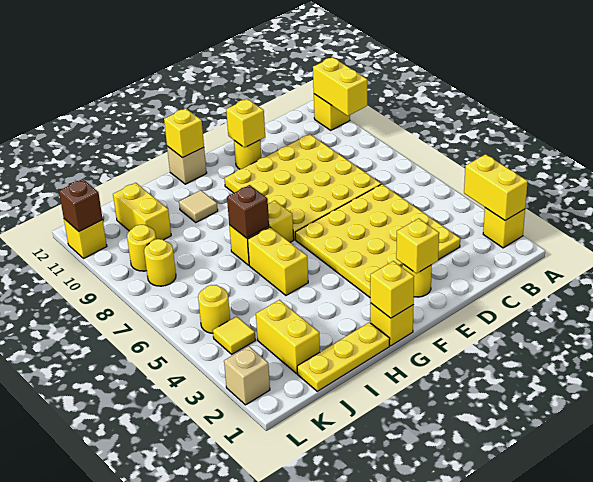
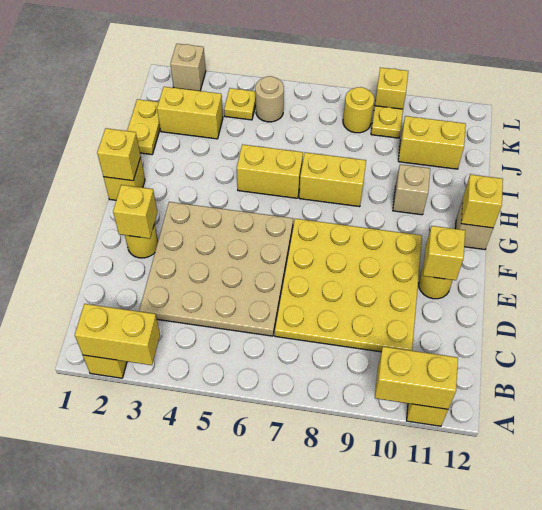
yellow 4x4 plate [295,184,460,297] -> tan 4x4 plate [139,202,293,336]
yellow 1x2 brick [229,201,294,265] -> yellow 1x2 brick turned to [299,152,366,207]
yellow 1x3 plate [297,322,390,391] -> yellow 1x2 plate [127,99,160,155]
brown 1x1 brick [227,185,269,238] -> none
tan 1x1 tile [179,190,218,222] -> tan 1x1 brick [393,164,430,215]
yellow 1x1 tile [213,316,256,354] -> yellow 1x1 plate [224,88,256,120]
yellow 1x1 round brick [198,285,230,333] -> tan 1x1 round brick [255,76,284,122]
yellow 1x1 round brick [127,225,156,271] -> yellow 1x1 plate [371,106,403,138]
yellow 1x1 brick [64,219,107,258] -> yellow 1x1 brick moved to [375,68,408,109]
brown 1x1 brick [59,179,103,232] -> none

